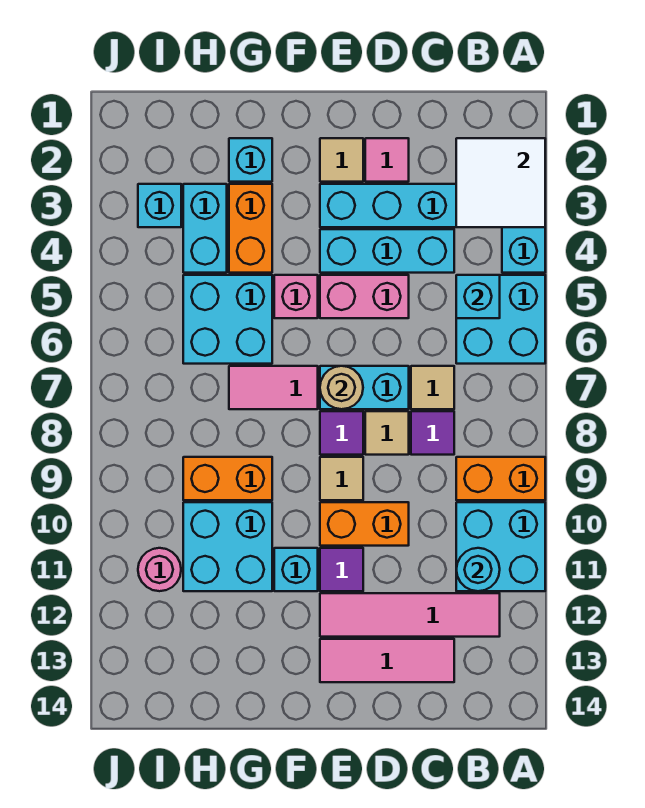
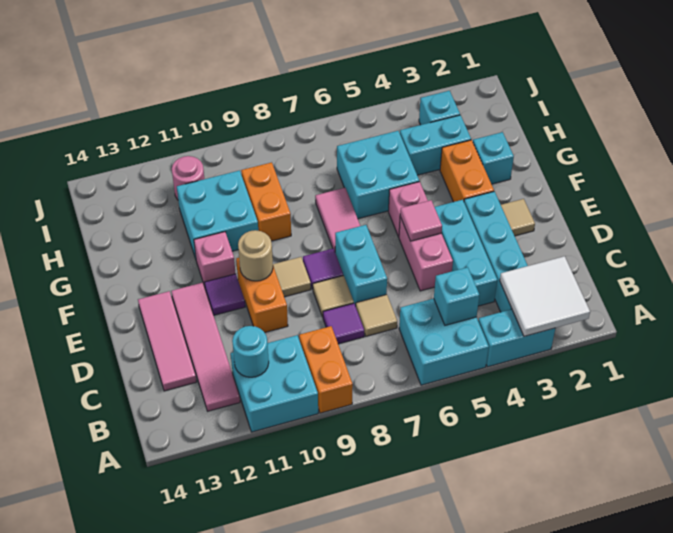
pink 1x1 tile [365,138,409,182] -> pink 1x1 tile moved to [400,200,442,241]
tan 1x1 round brick [320,366,363,409] -> tan 1x1 round brick moved to [238,230,273,281]
cyan 1x1 brick [274,548,318,591] -> pink 1x1 brick [194,232,236,287]
orange 1x2 brick [229,184,272,273] -> orange 1x2 brick turned to [440,140,494,202]

